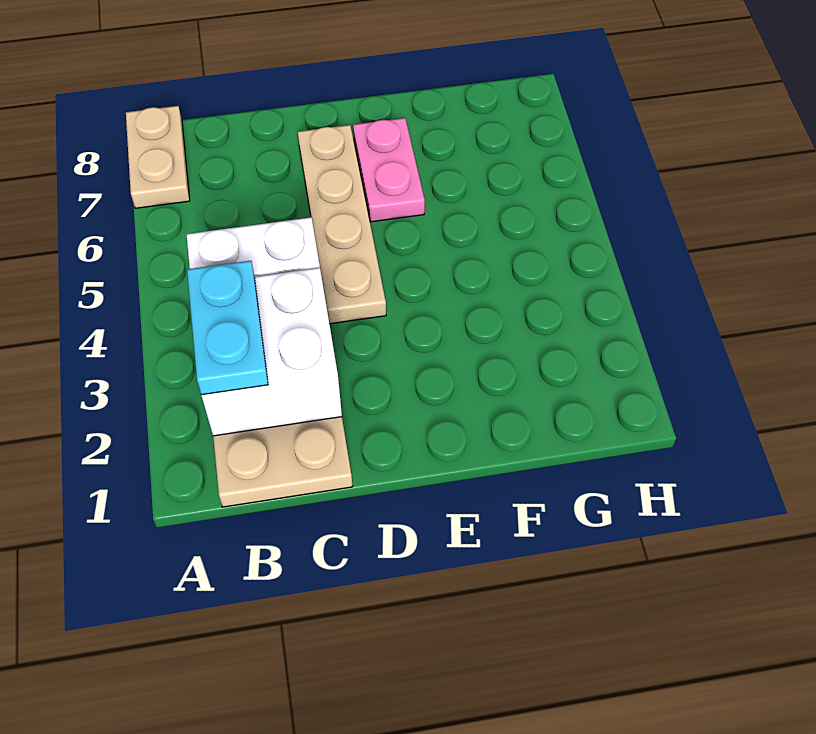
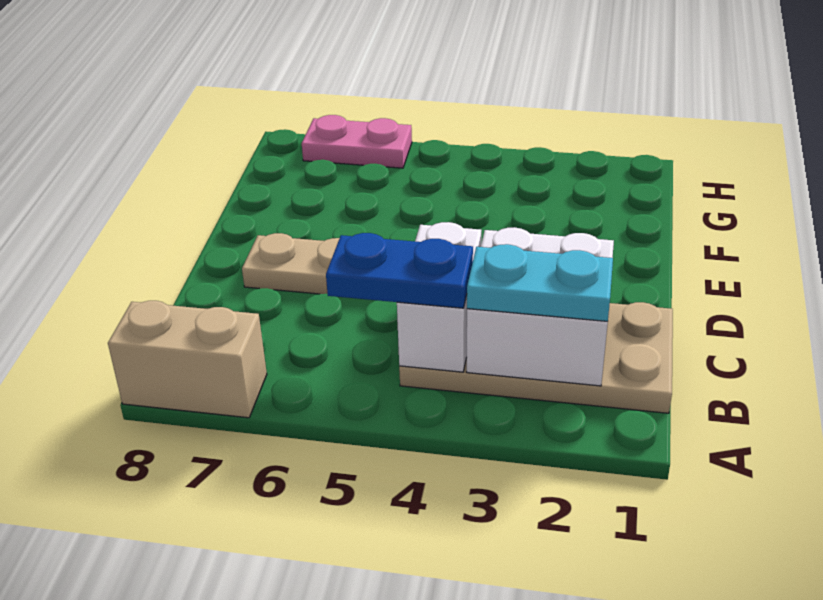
tan 1x2 plate [126,106,190,208] -> tan 1x2 brick [108,301,267,418]
none -> blue 1x2 plate [326,233,473,308]
pink 1x2 plate [353,118,425,222] -> pink 1x2 plate moved to [302,115,412,168]

